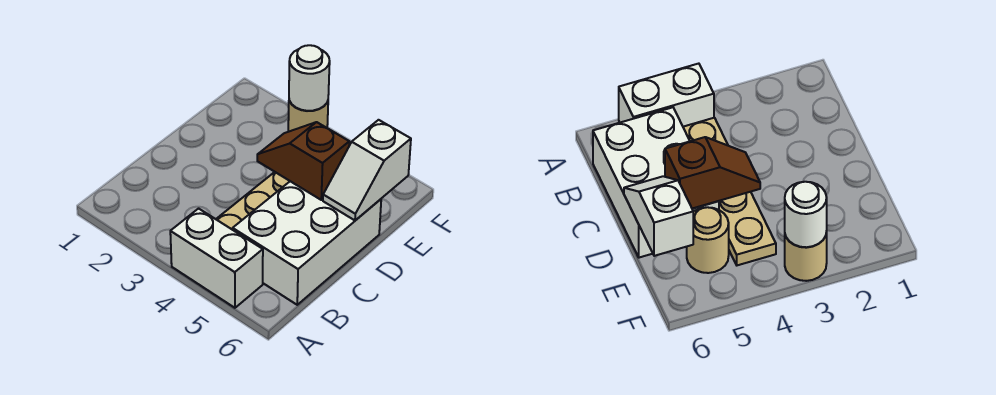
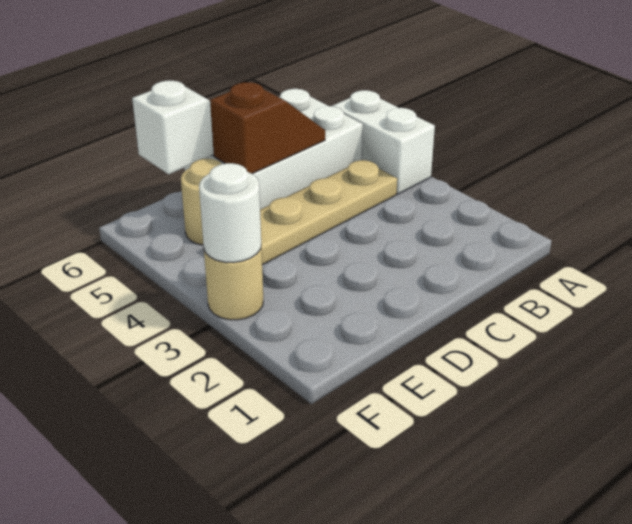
brown 1x2 slope [257,122,349,200] -> brown 1x2 slope turned to [210,82,325,174]

